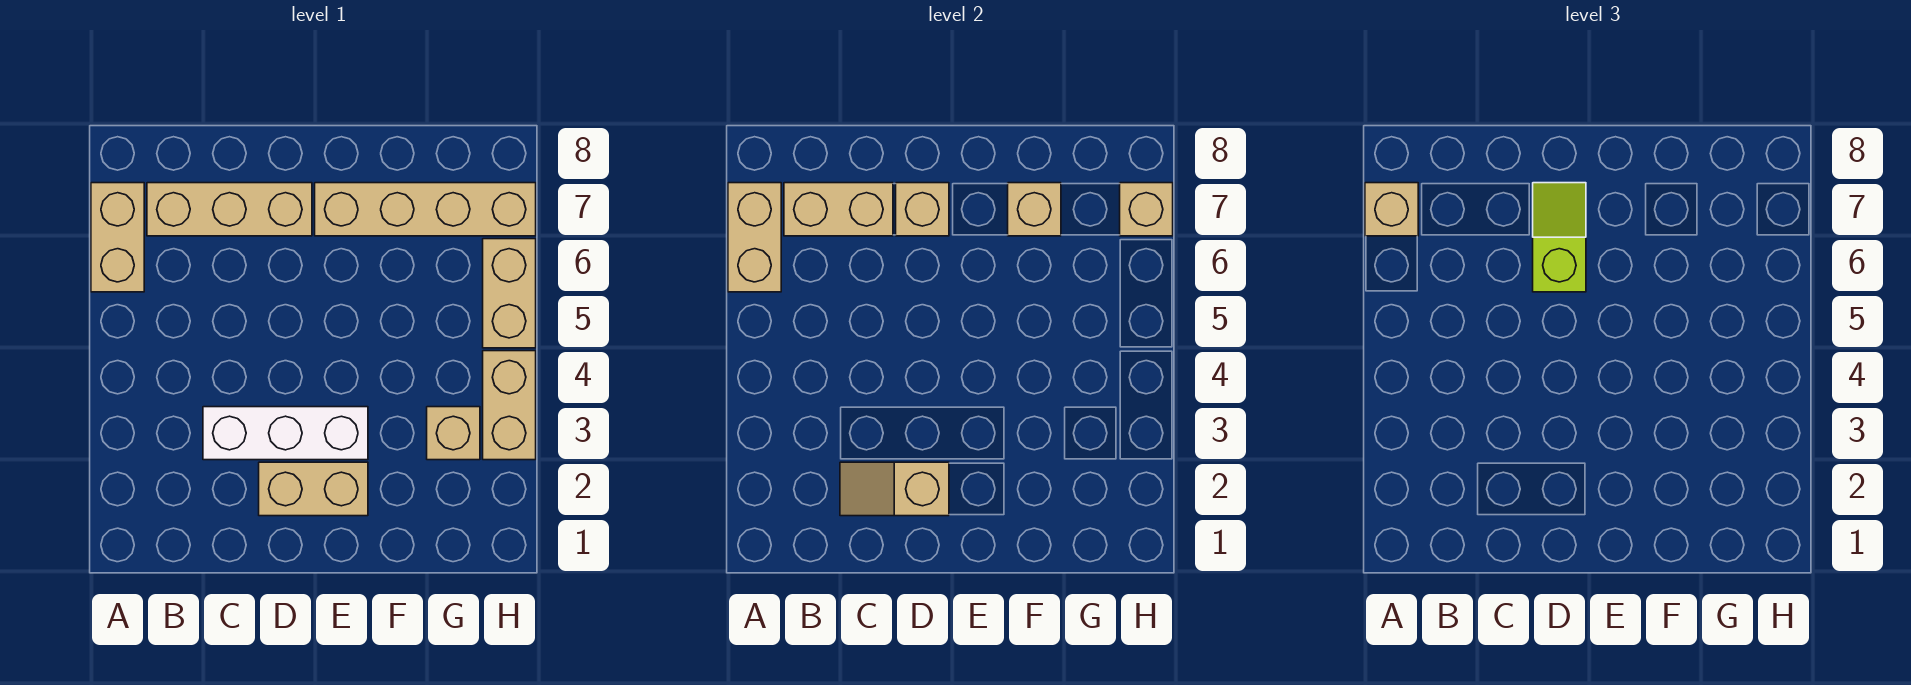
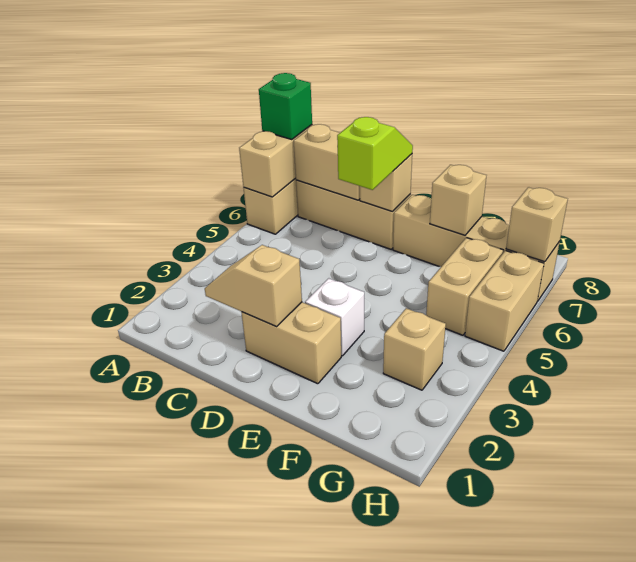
tan 1x1 brick [1365,183,1418,236] -> green 1x1 brick [259,73,312,140]
white 1x3 brick [203,407,368,460] -> white 1x1 brick [305,278,364,356]
tan 1x2 brick [483,351,536,460] -> tan 1x2 brick moved to [426,238,503,335]

